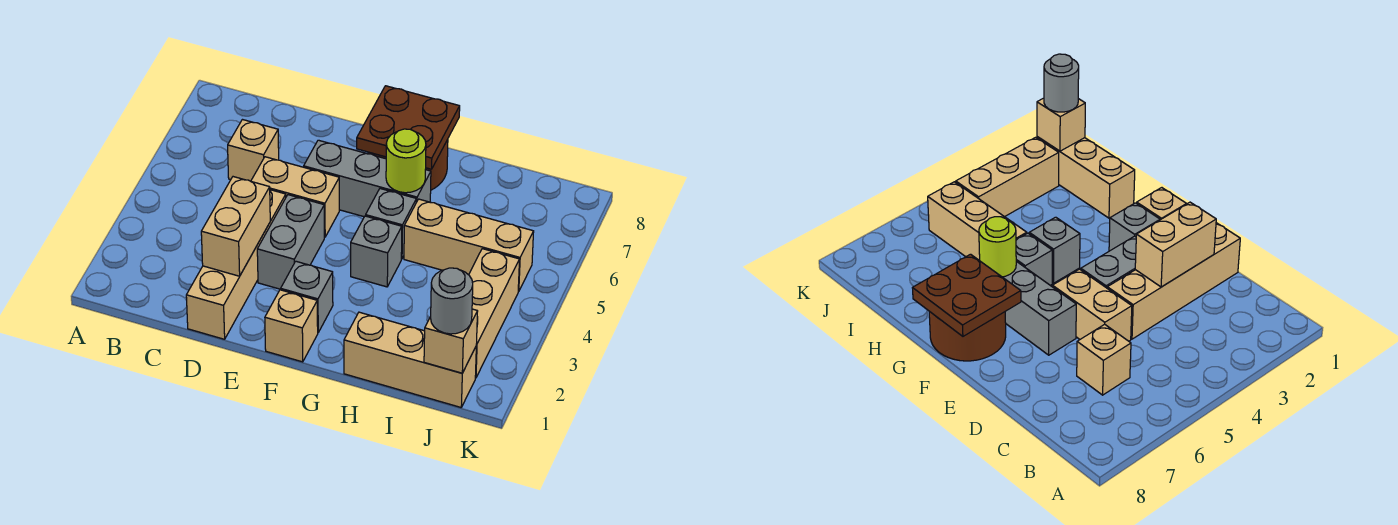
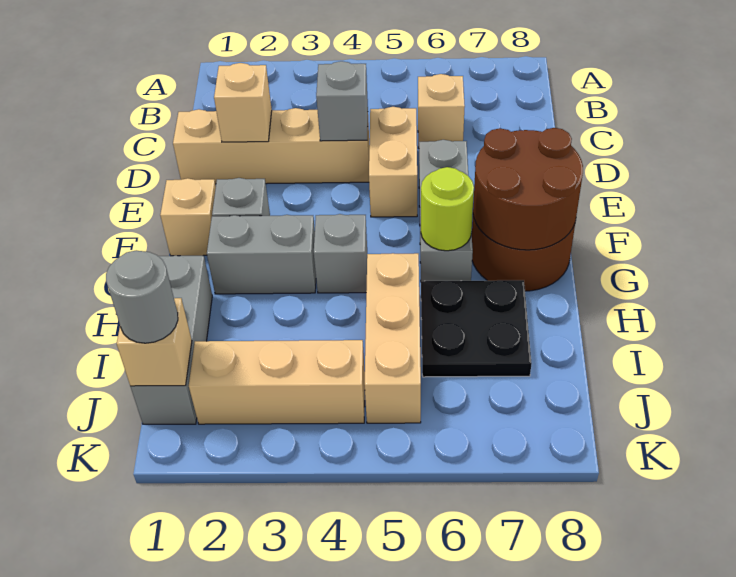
tan 1x2 brick [201,177,270,276] -> tan 1x1 brick [214,63,272,142]
grey 1x2 brick [257,195,324,289] -> grey 1x2 brick moved to [207,215,316,294]
brown 2x2 plate [357,86,460,169] -> brown 2x2 round brick [473,128,583,250]
grey 1x1 brick [366,189,416,259] -> grey 1x1 brick moved to [316,61,368,141]
tan 1x3 brick [344,312,476,407] -> grey 1x3 brick [131,256,212,424]
none -> black 2x2 plate [421,280,532,377]

